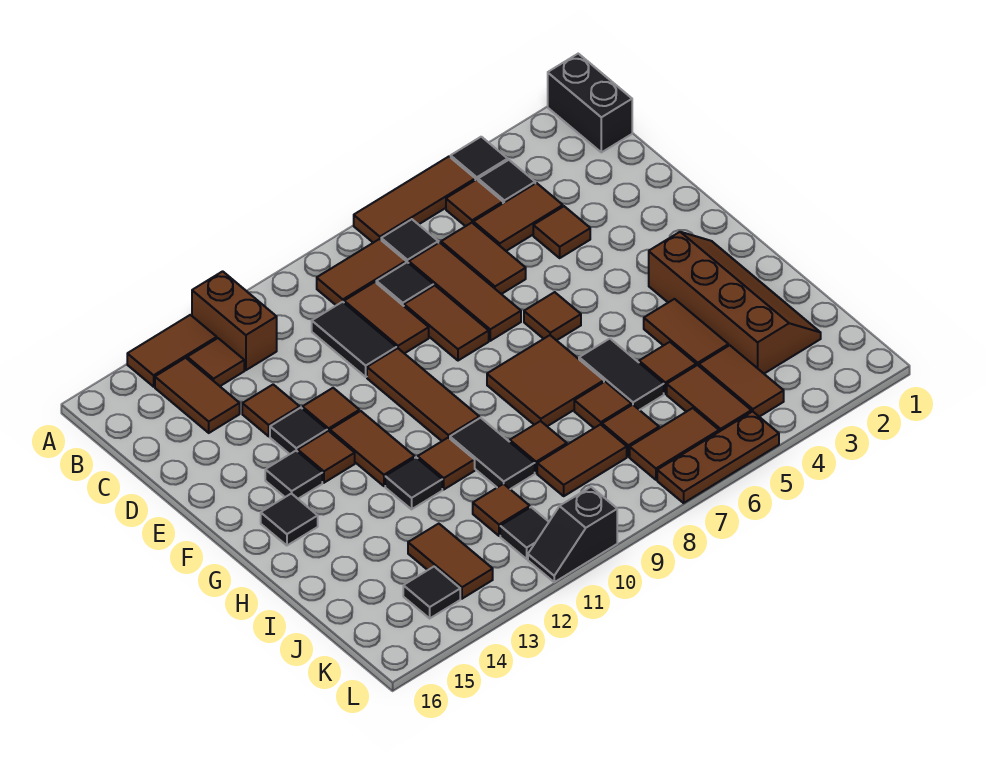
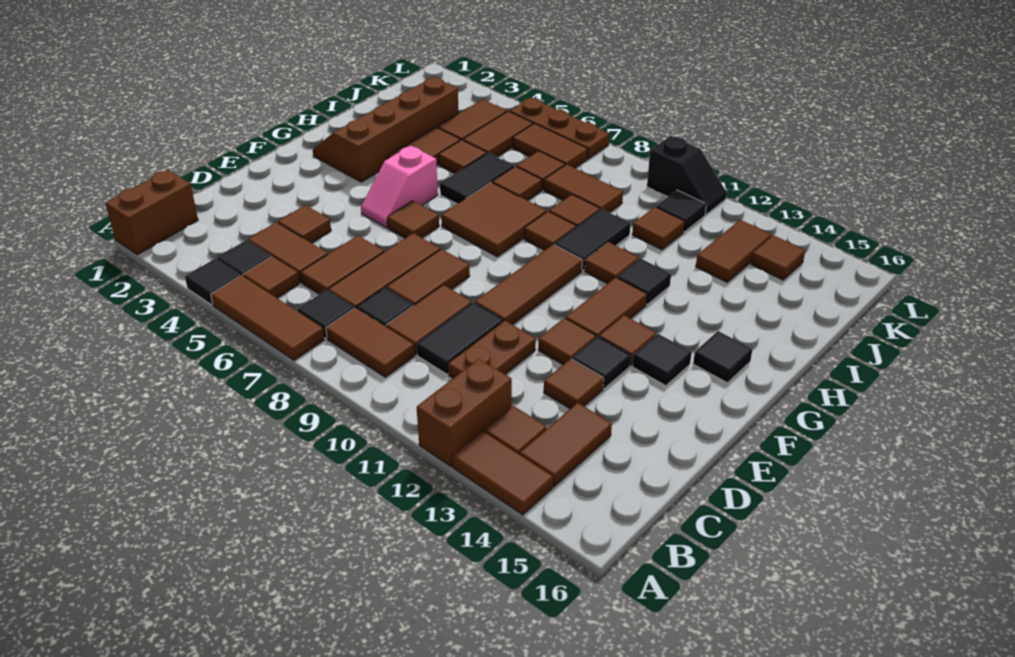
black 1x2 brick [548,54,632,152] -> brown 1x2 brick [105,170,198,255]
none -> brown 1x2 plate [448,321,536,378]
none -> pink 1x2 slope [361,146,438,228]
none -> brown 1x1 tile [524,211,576,250]
black 1x1 tile [403,567,460,618] -> brown 1x1 tile [751,235,805,280]

